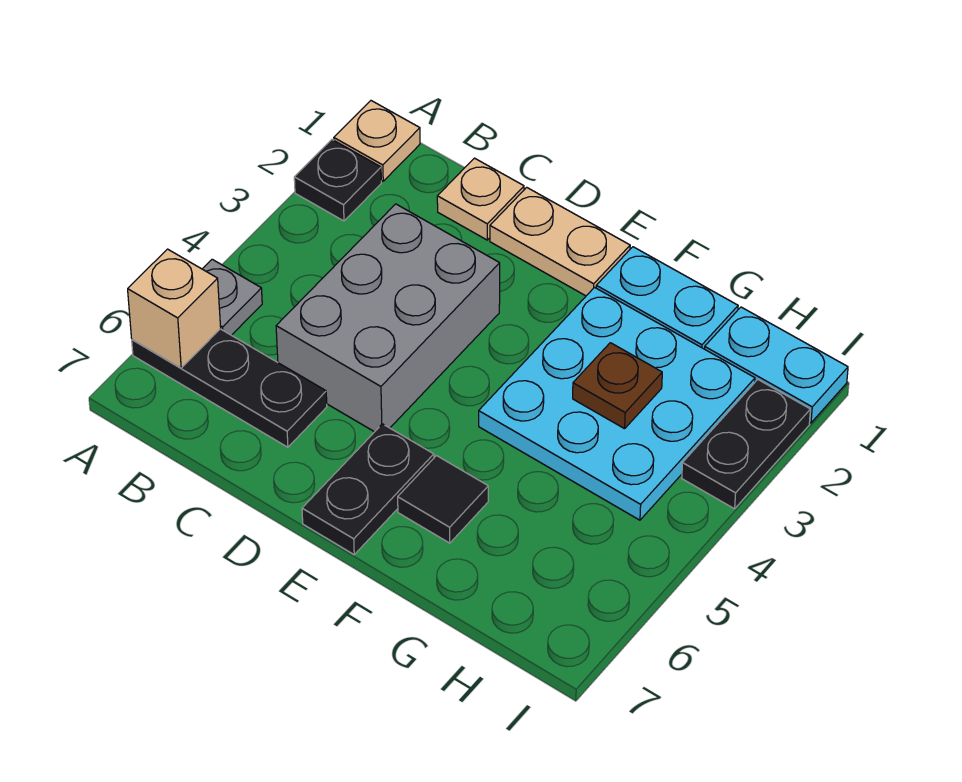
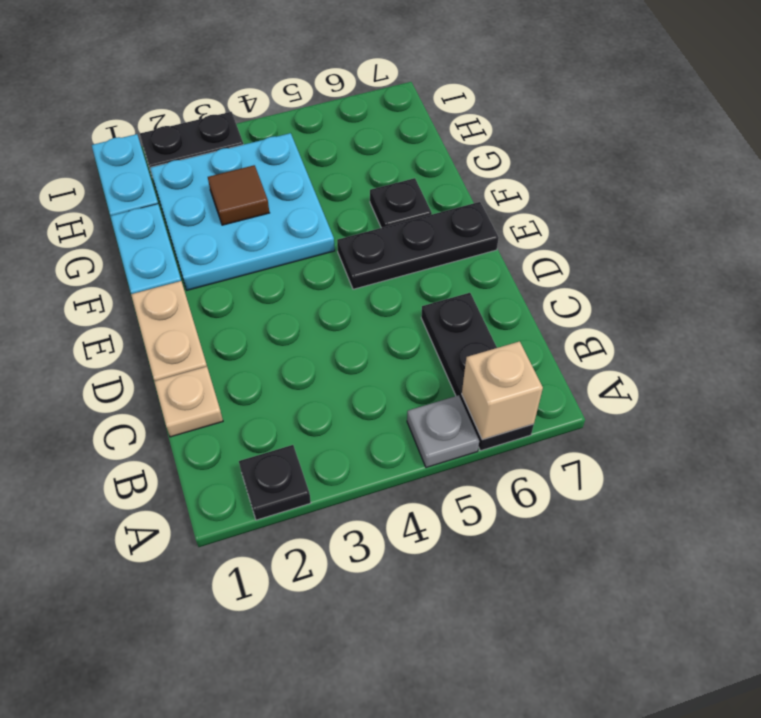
tan 1x1 plate [334,101,420,181] -> none
grey 2x3 brick [276,204,500,432] -> none
black 1x2 plate [302,424,434,555] -> black 1x3 plate [337,202,499,289]
black 1x1 tile [398,456,488,543] -> black 1x1 plate [370,178,432,228]
brown 1x1 plate [573,343,662,429] -> brown 1x1 tile [208,165,269,225]

